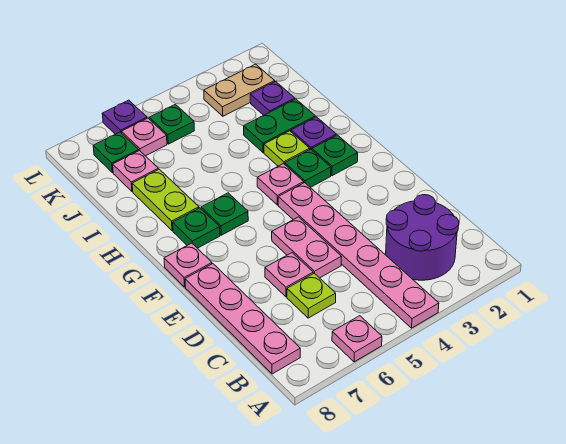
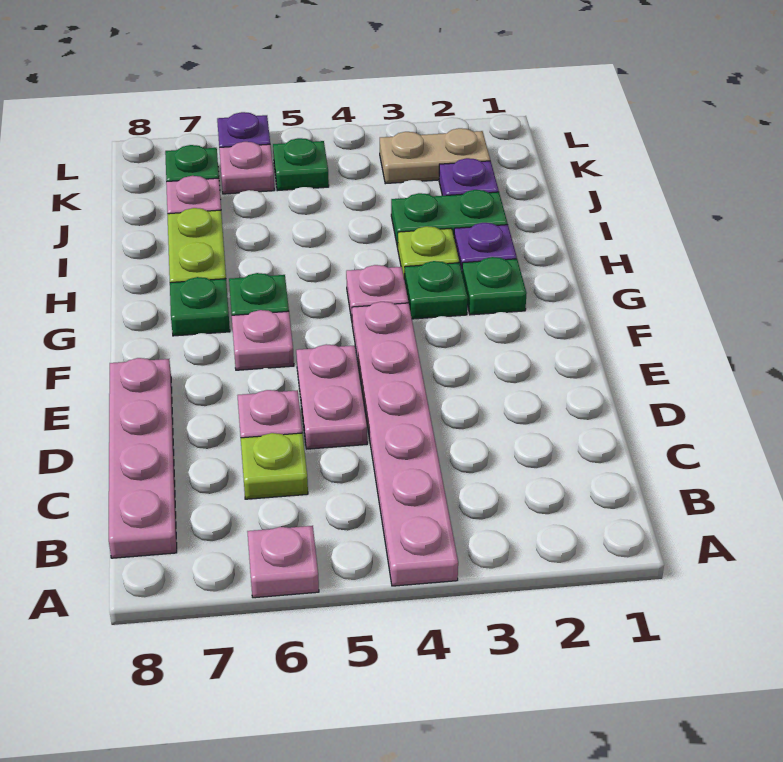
purple 2x2 round brick [386,195,459,280] -> none
pink 1x1 plate [164,243,212,287] -> pink 1x1 plate moved to [232,310,294,370]

